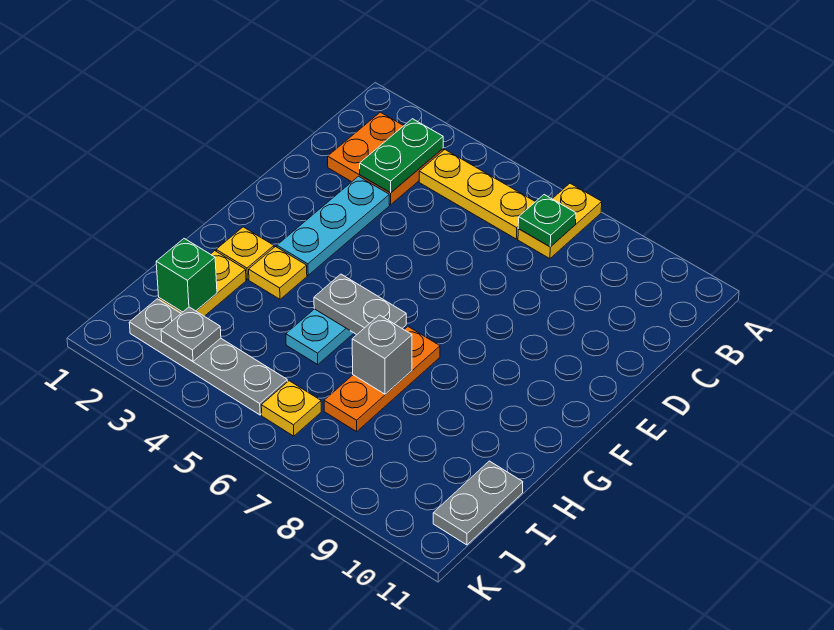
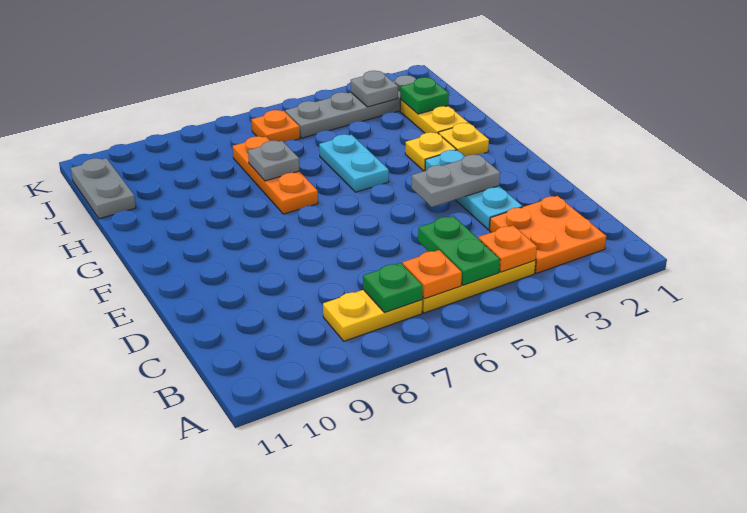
yellow 1x2 plate [518,183,602,259] -> yellow 1x2 plate turned to [323,290,422,341]
green 1x2 plate [360,119,443,193] -> green 1x2 plate moved to [418,216,500,285]
none -> orange 1x1 plate [478,225,537,272]
none -> orange 1x1 plate [403,250,462,299]
grey 1x2 plate [314,274,406,335] -> grey 1x2 plate moved to [411,155,500,207]
grey 1x1 brick [352,315,412,394] -> grey 1x1 plate [248,140,299,181]
green 1x1 brick [156,239,217,312] -> green 1x1 plate [400,77,449,114]
yellow 1x1 plate [261,381,321,436] -> orange 1x1 plate [252,110,300,142]

